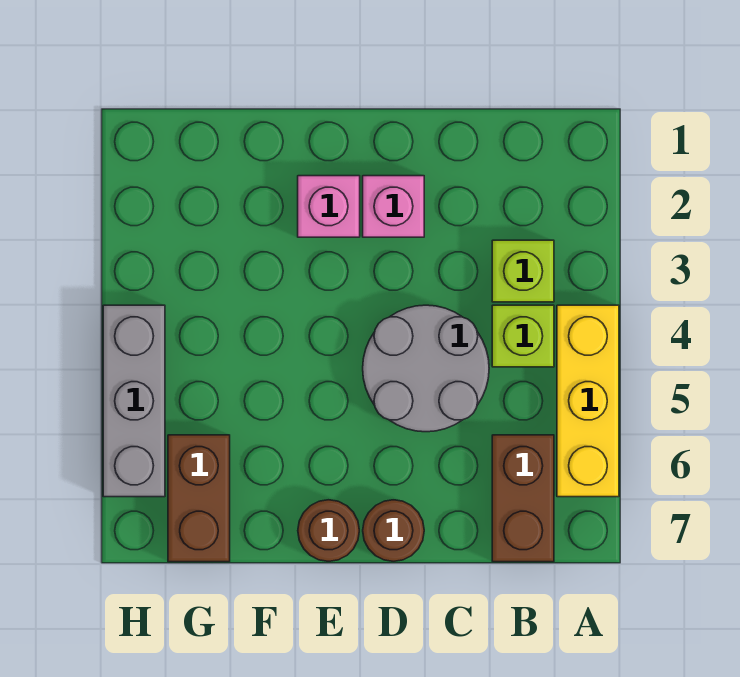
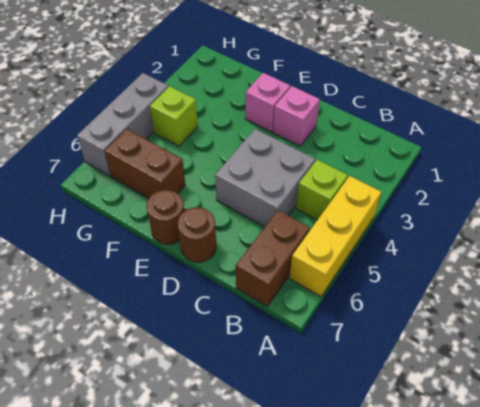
lime 1x1 brick [492,240,554,302] -> lime 1x1 brick moved to [150,86,198,146]
grey 2x2 round brick [363,305,489,432] -> grey 2x2 brick [215,129,315,227]
brown 1x2 brick [168,435,230,562] -> brown 1x2 brick turned to [105,129,185,198]

